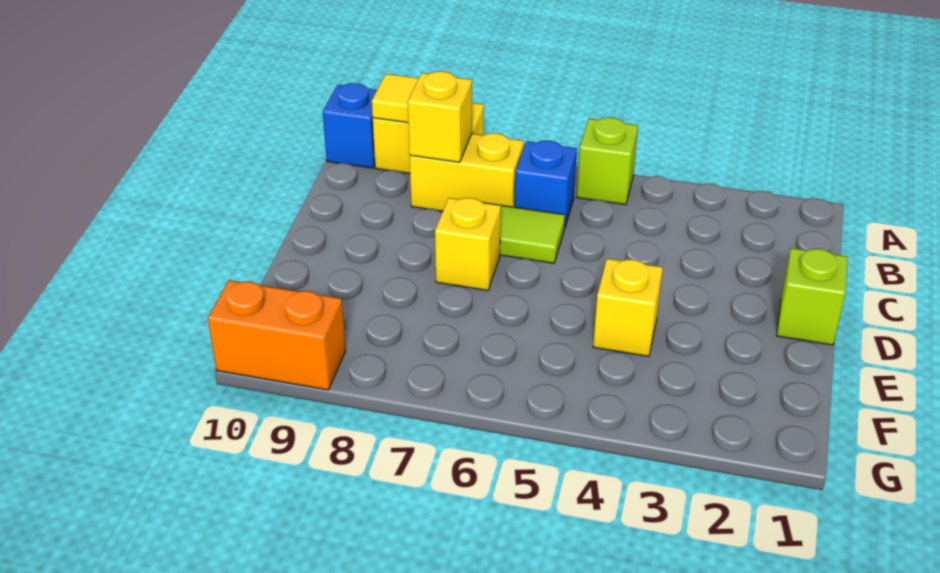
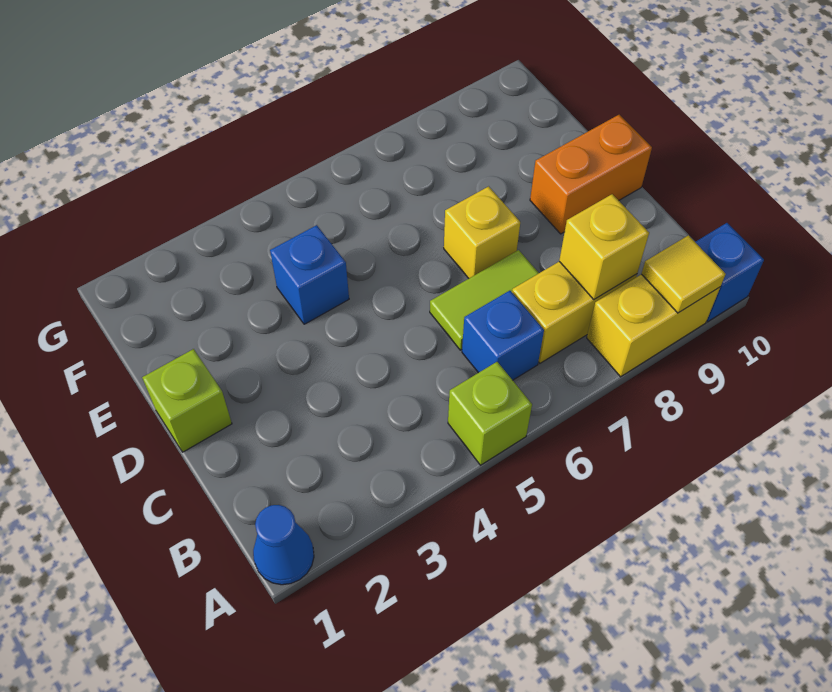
none -> blue 1x1 cone [253,505,314,585]
yellow 1x1 brick [593,259,663,357] -> blue 1x1 brick [270,225,349,324]
orange 1x2 brick [208,280,346,390] -> orange 1x2 brick moved to [530,115,652,234]

